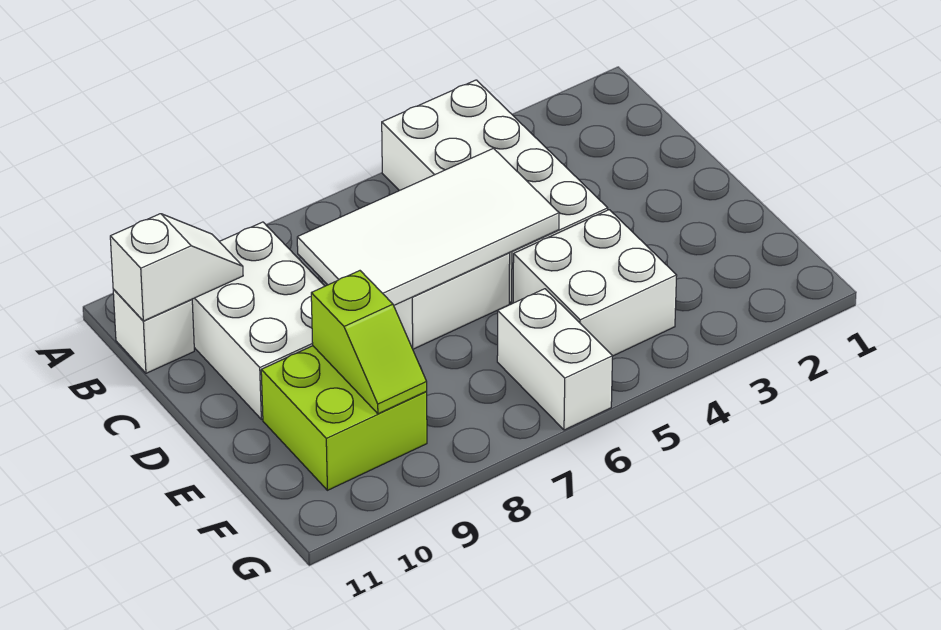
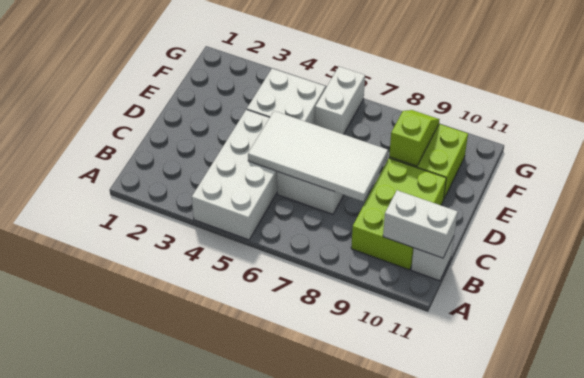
white 2x3 brick [192,222,325,419] -> lime 2x3 brick [351,158,446,270]
white 1x2 slope [110,214,243,321] -> white 1x2 brick [383,190,458,258]

